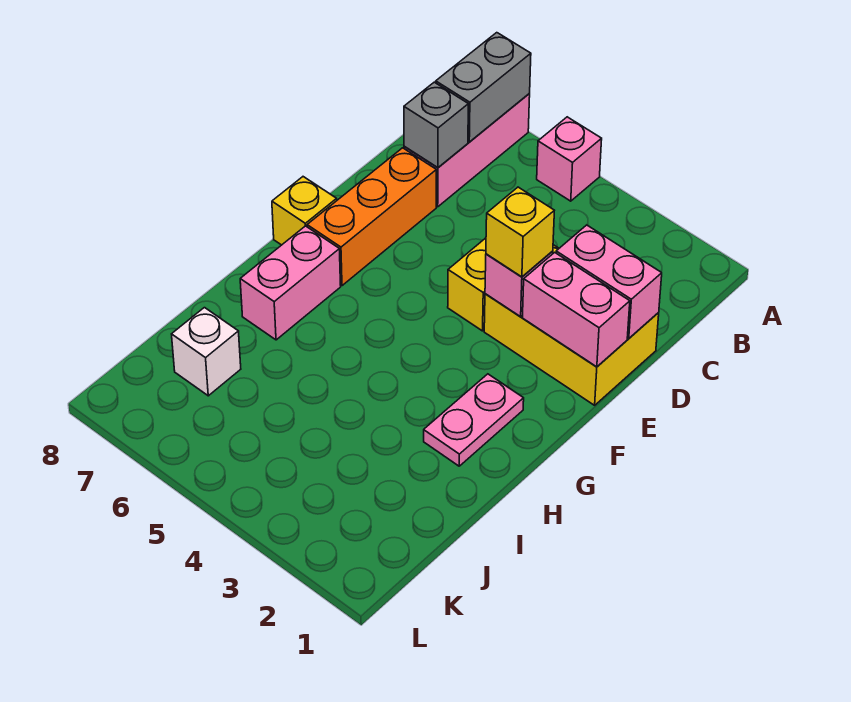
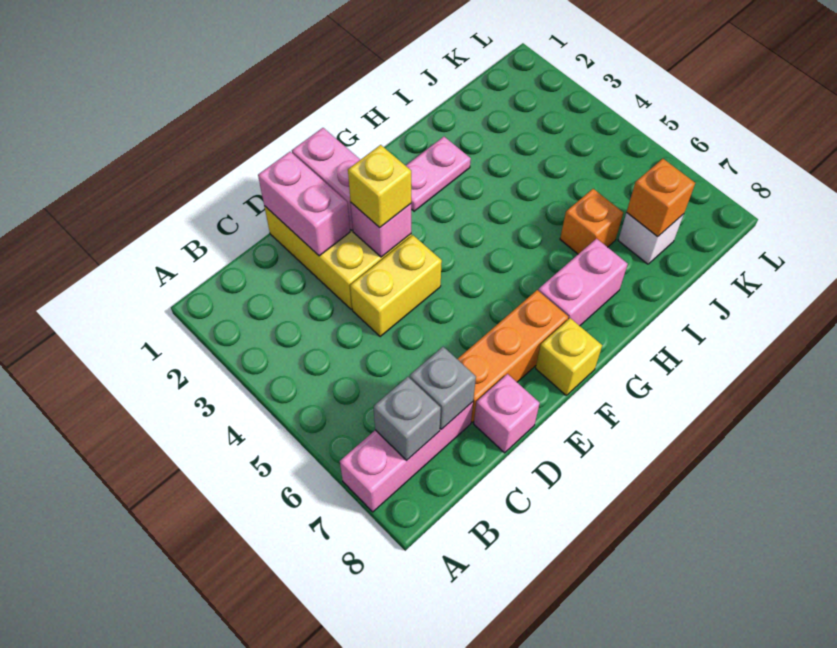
pink 1x1 brick [537,117,602,201] -> pink 1x1 brick moved to [474,374,540,453]
grey 1x2 brick [436,33,531,142] -> grey 1x1 brick [373,377,441,460]
none -> orange 1x1 brick [560,189,623,254]
none -> orange 1x1 brick [627,159,695,237]

